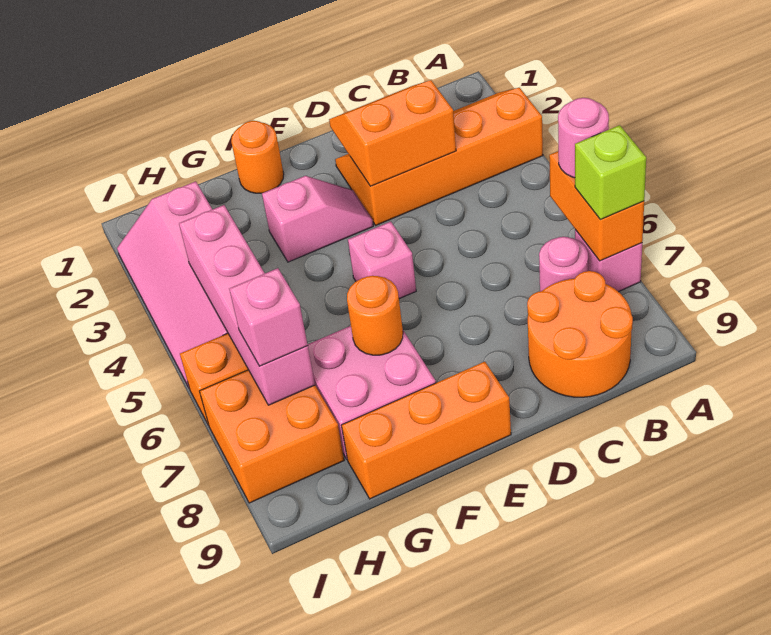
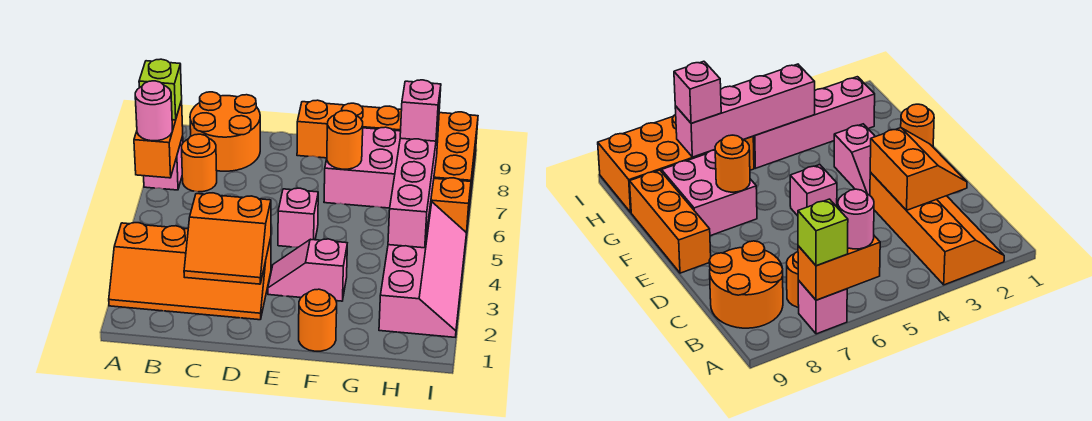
pink 1x1 round brick [539,237,588,291] -> orange 1x1 round brick [182,134,217,192]
orange 2x2 brick [200,370,344,503] -> orange 2x3 brick [434,112,478,207]

